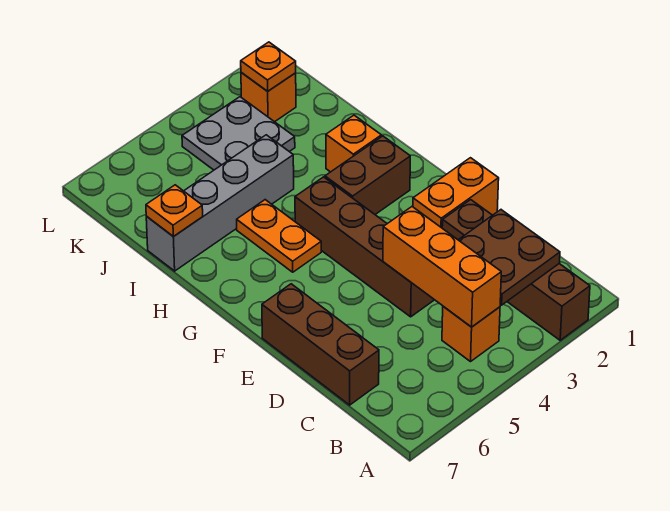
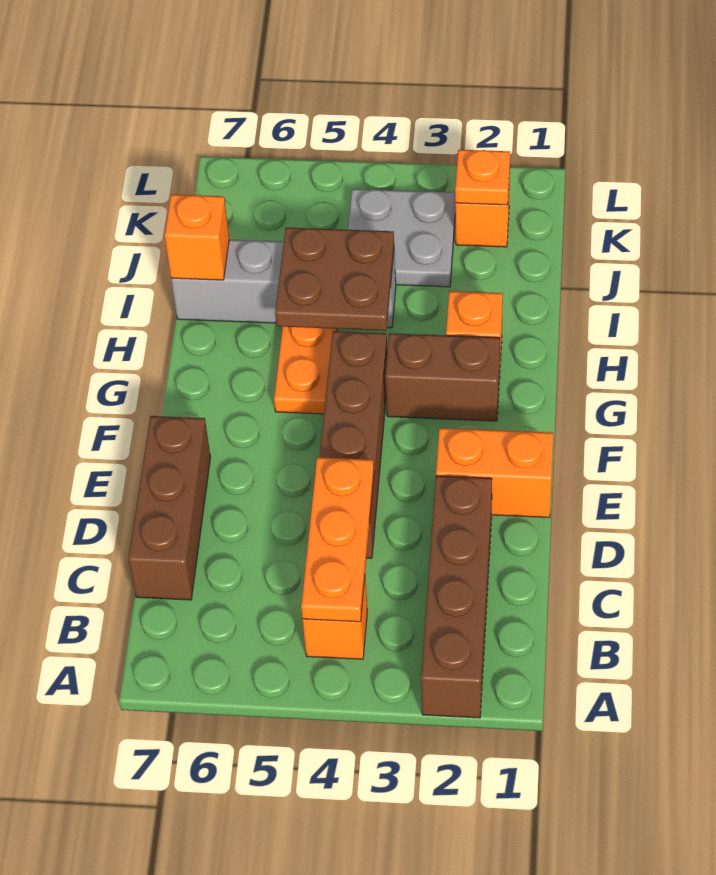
brown 2x2 plate [459,210,560,305] -> brown 2x2 plate moved to [275,228,394,331]
orange 1x3 brick [383,207,501,327] -> orange 1x3 plate [301,457,374,622]
orange 1x1 plate [146,185,203,237] -> orange 1x1 brick [165,194,229,280]

